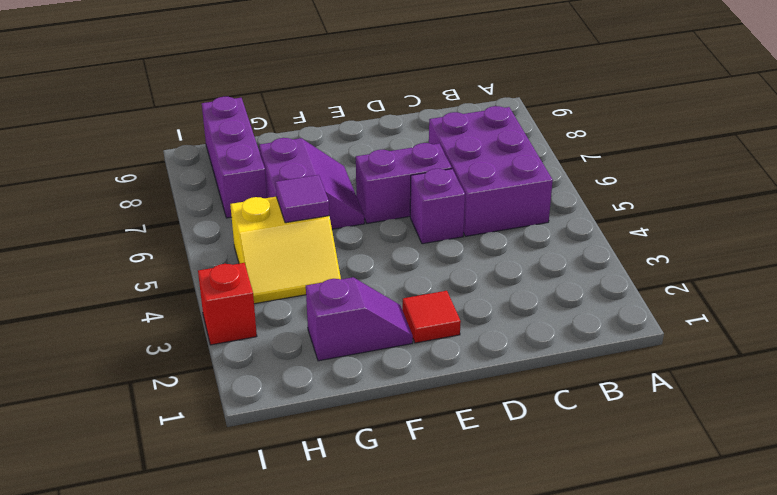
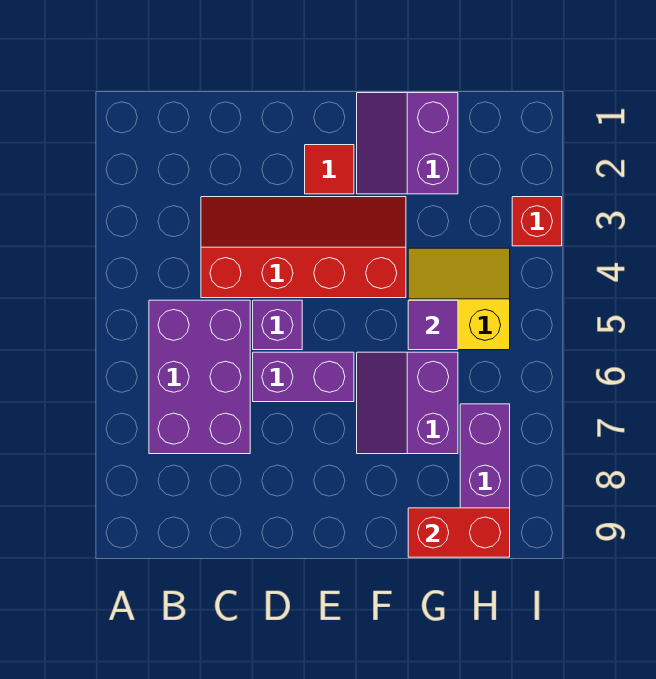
none -> red 2x4 slope [201,197,406,298]
purple 1x2 slope [306,277,413,361] -> purple 2x2 slope [357,93,458,194]
none -> red 1x2 brick [408,508,510,557]

